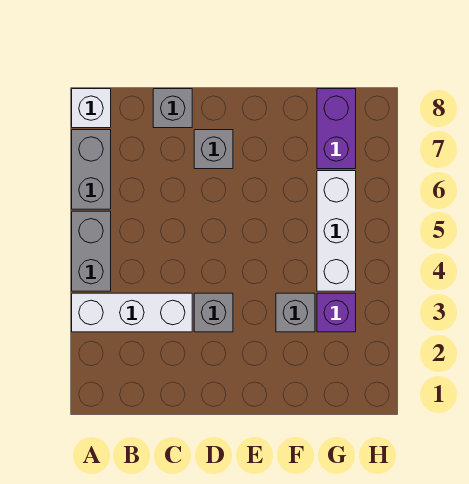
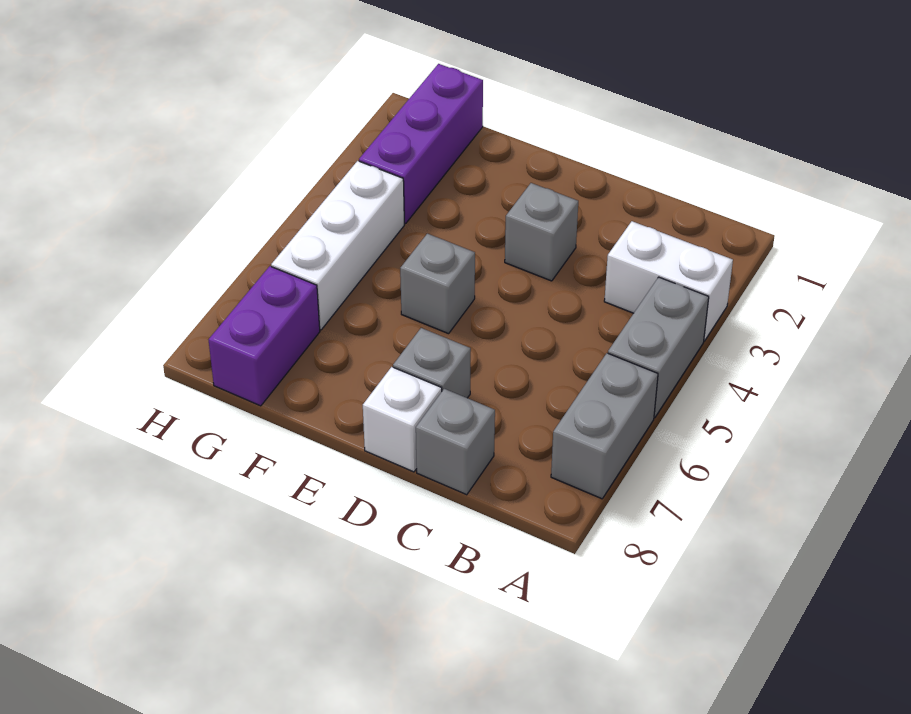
white 1x3 brick [72,293,192,332] -> white 1x2 brick [604,221,733,341]
white 1x1 brick [72,89,111,128] -> white 1x1 brick moved to [363,367,442,472]
grey 1x1 brick [276,293,315,332] -> grey 1x1 brick moved to [400,234,475,334]
purple 1x1 brick [317,293,356,332] -> purple 1x3 brick [359,64,483,223]

